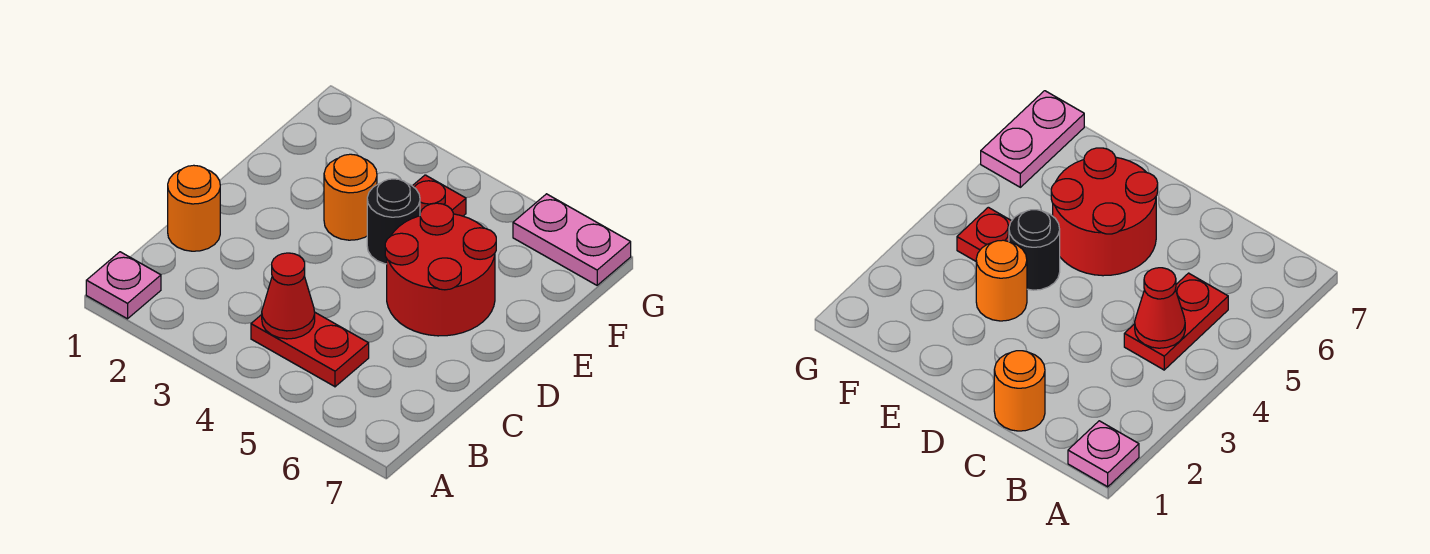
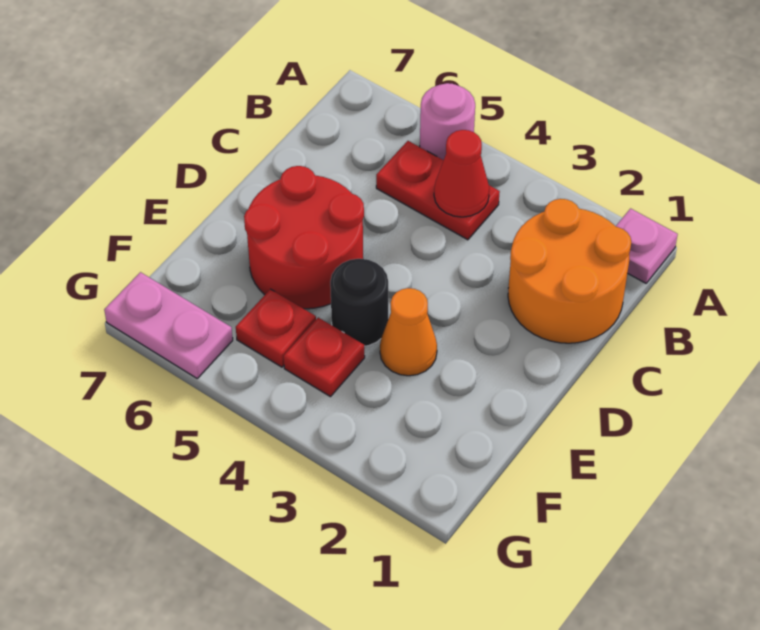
none -> pink 1x1 round brick [420,83,475,160]
orange 1x1 round brick [168,165,220,251] -> orange 2x2 round brick [508,199,631,343]
orange 1x1 round brick [324,154,377,240] -> orange 1x1 cone [380,288,437,376]
none -> red 1x1 plate [236,289,316,367]

